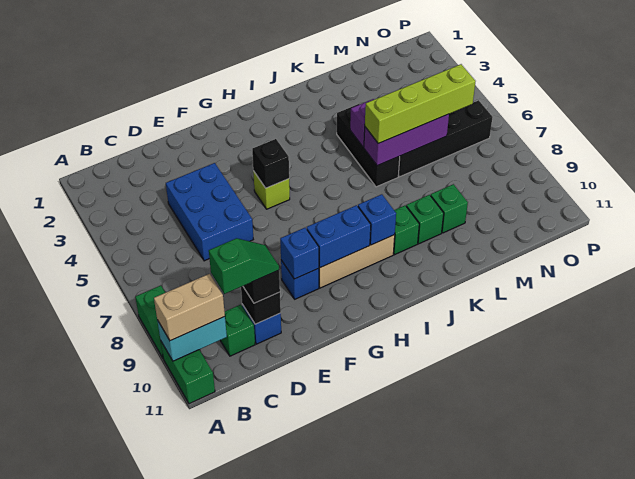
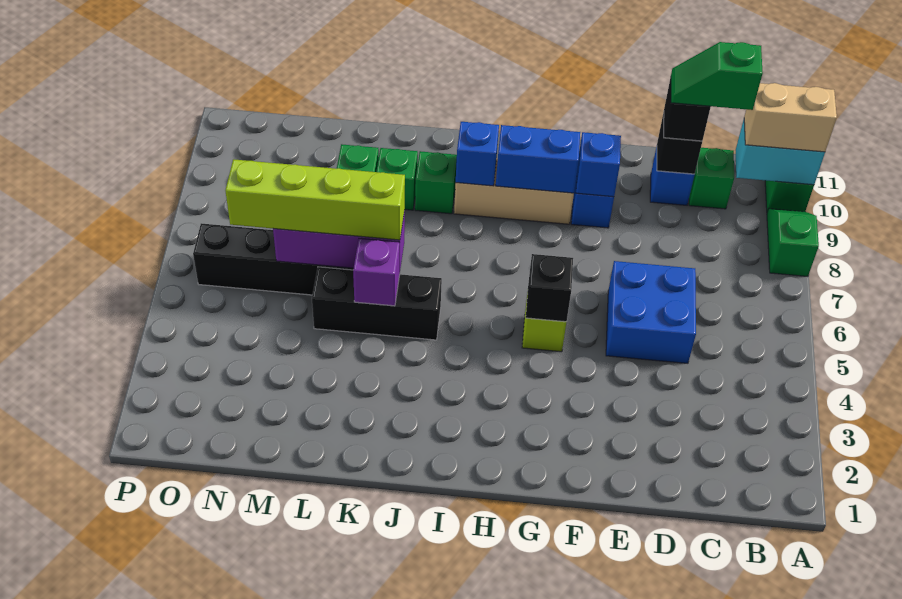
blue 2x3 brick [166,163,253,261] -> blue 2x2 brick [606,261,696,363]
black 1x3 brick [337,104,400,187] -> black 1x3 brick turned to [312,267,442,340]

